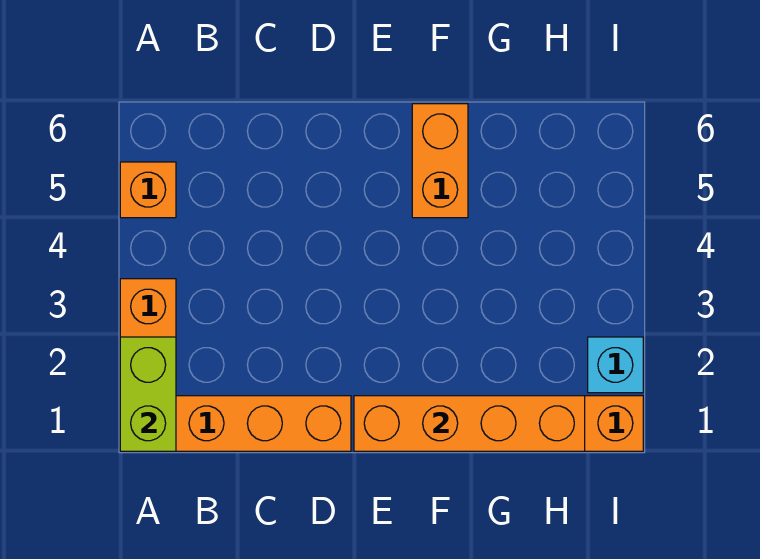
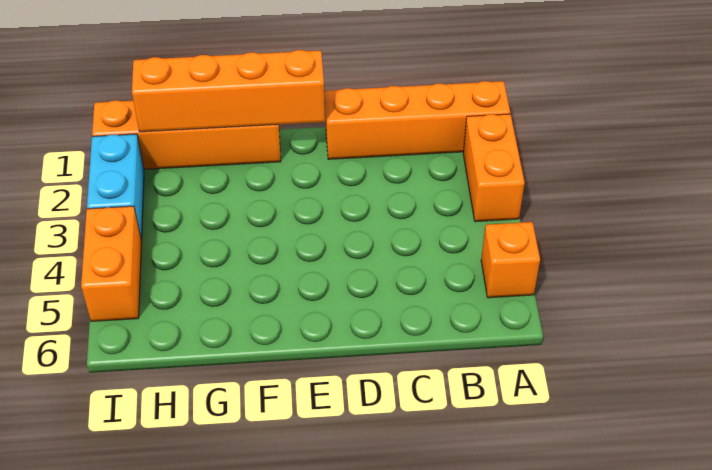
lime 1x2 brick [120,337,176,451] -> none
orange 1x2 brick [412,104,468,218] -> orange 1x2 brick moved to [81,206,141,321]
cyan 1x1 brick [588,337,643,393] -> cyan 1x2 brick [87,134,144,240]

